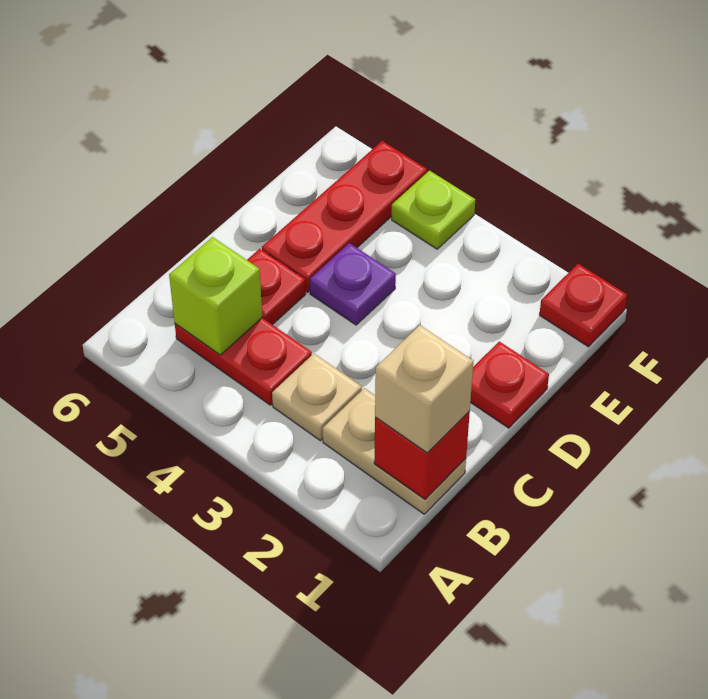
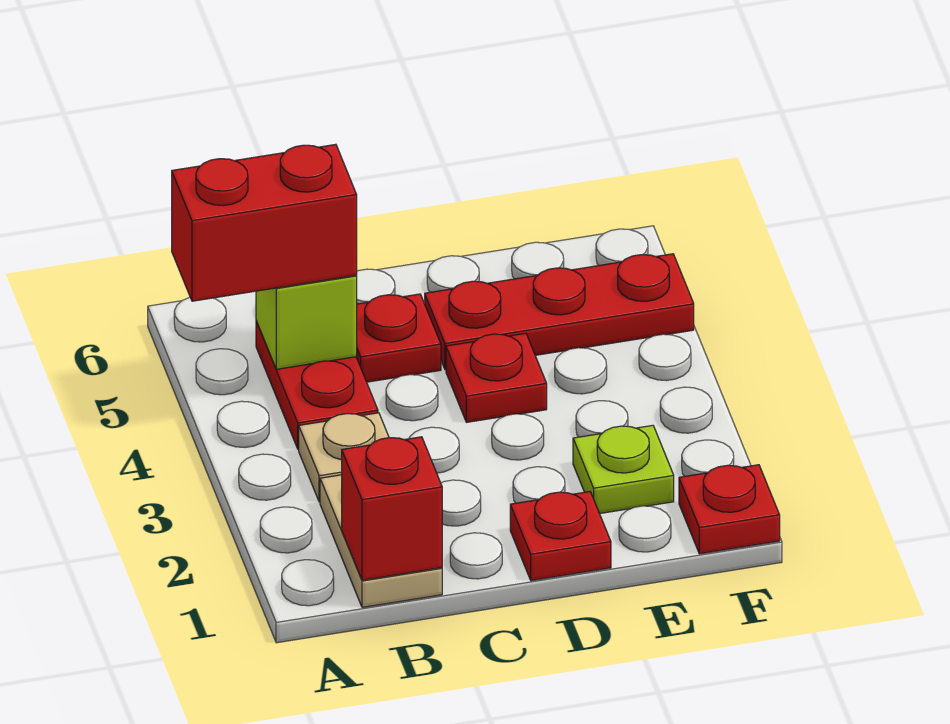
none -> red 1x2 brick [172,144,357,301]
tan 1x1 brick [375,325,473,453] -> none
purple 1x1 plate [310,243,396,325] -> red 1x1 plate [446,333,547,422]
lime 1x1 plate [392,171,475,249] -> lime 1x1 plate moved to [573,425,674,514]

